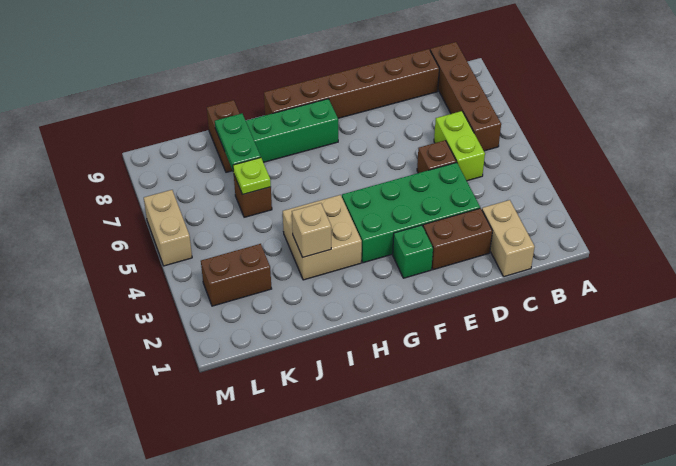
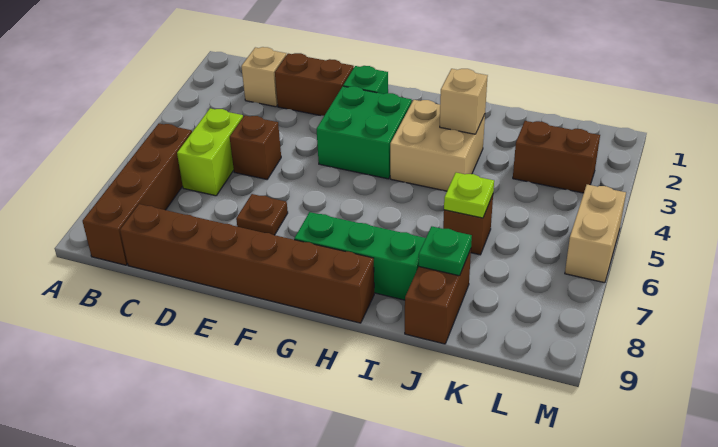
tan 1x2 brick [482,200,535,277] -> tan 1x1 brick [241,47,286,107]
green 2x4 brick [342,162,480,263] -> green 2x2 brick [317,86,412,179]
none -> brown 1x1 plate [236,194,288,235]
green 1x2 plate [215,114,261,170] -> green 1x1 plate [419,226,472,276]

